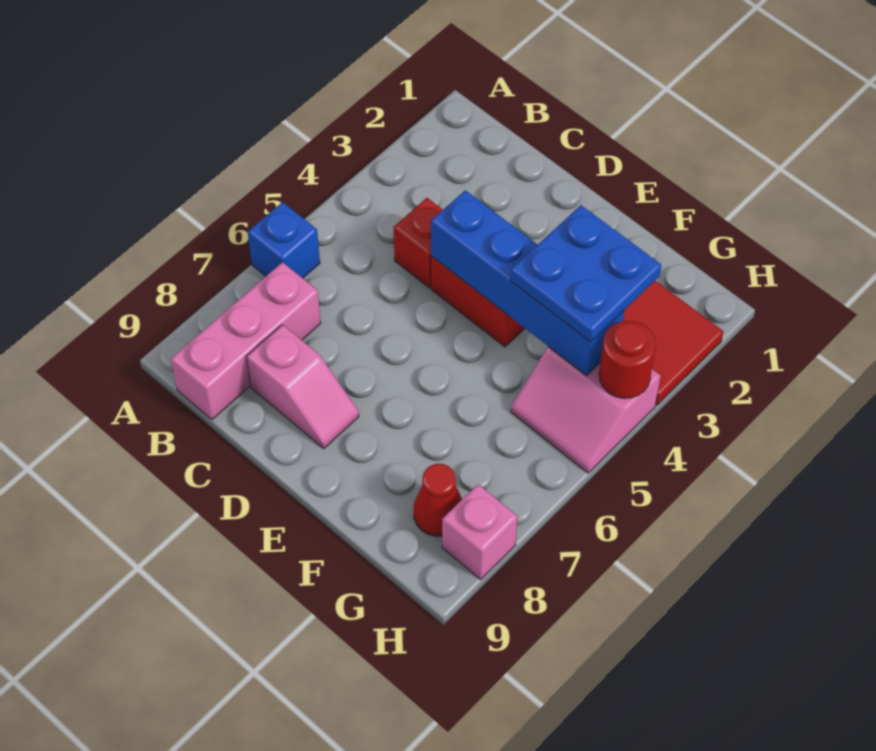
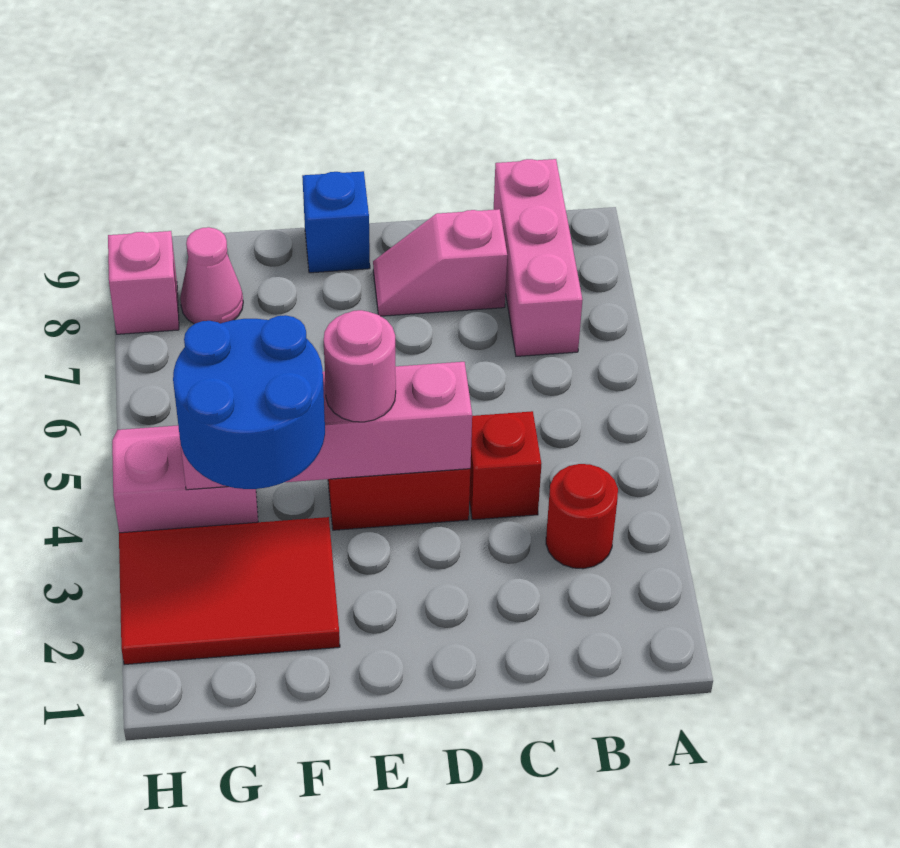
blue 1x1 brick [248,202,320,278] -> blue 1x1 brick moved to [302,171,370,273]
blue 1x4 brick [431,190,624,376] -> pink 1x4 brick [181,362,472,490]
none -> pink 1x1 round brick [324,310,396,422]
blue 2x2 plate [510,205,661,342] -> blue 2x2 round brick [173,315,325,489]
red 1x1 cone [413,464,462,537] -> pink 1x1 cone [180,227,243,324]
red 1x1 round brick [599,321,656,398] -> red 1x1 round brick moved to [546,464,618,569]

